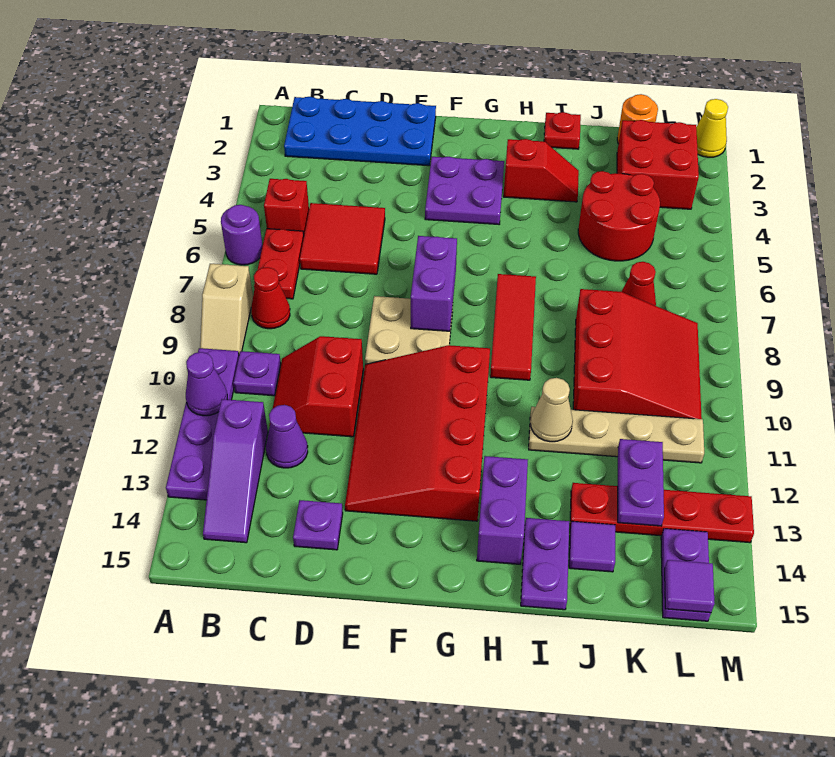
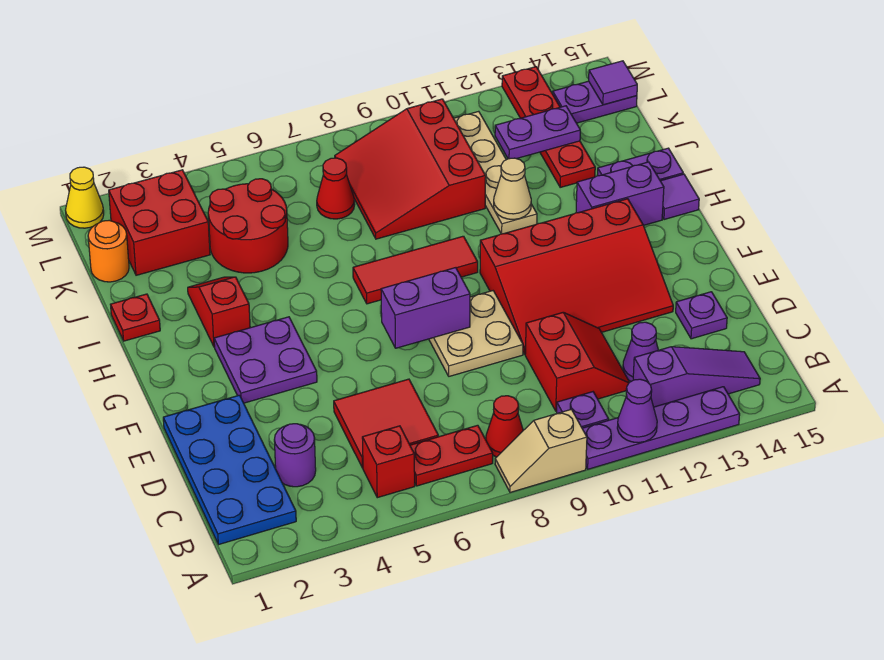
purple 1x1 round brick [221,205,263,265] -> purple 1x1 round brick moved to [274,424,316,487]
tan 1x2 slope [200,264,253,354] -> tan 1x2 slope turned to [495,409,587,492]
red 2x2 slope [273,336,363,437] -> red 2x2 slope turned to [525,313,629,411]
red 3x3 slope [573,289,702,419] -> red 3x3 slope turned to [335,99,486,239]
purple 1x1 tile [569,521,615,572] -> purple 1x1 tile moved to [661,174,699,220]

